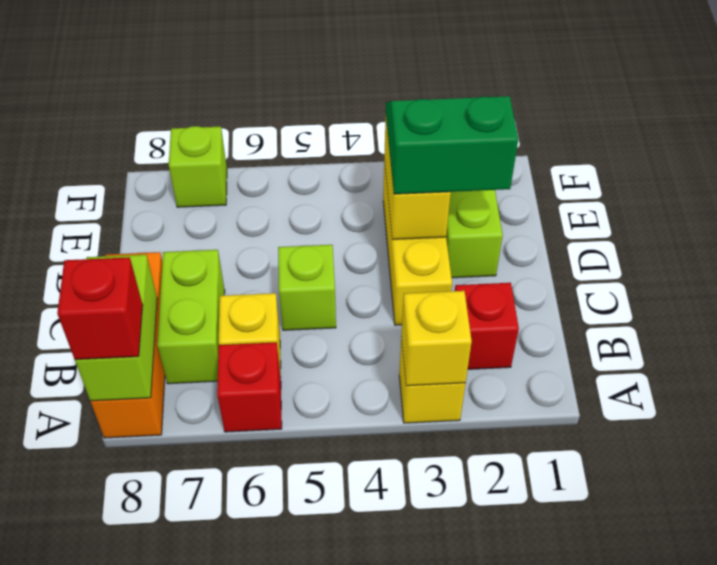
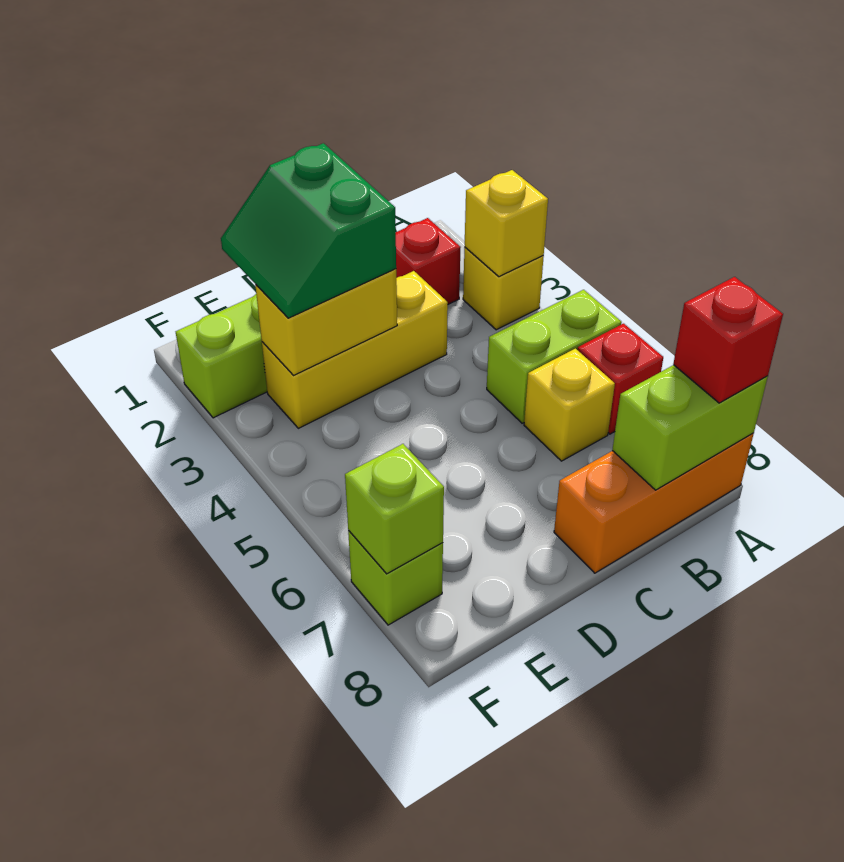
lime 1x2 brick [157,250,225,384] -> lime 1x2 brick moved to [487,290,622,423]
lime 1x1 brick [278,245,336,330] -> lime 1x1 brick moved to [345,444,444,574]

